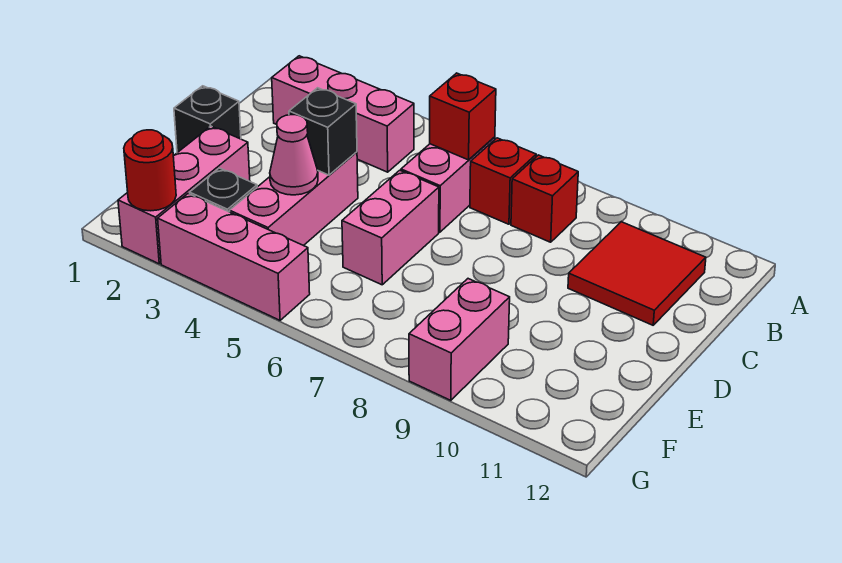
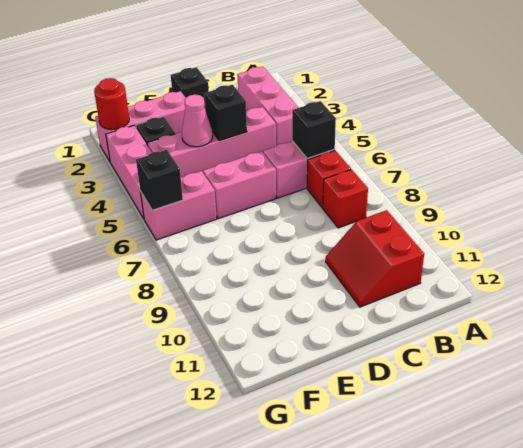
red 1x1 brick [430,73,496,160] -> black 1x1 brick [292,101,336,158]
red 2x2 tile [568,222,706,325] -> red 2x2 slope [326,210,424,307]
pink 1x3 brick [230,152,358,246] -> pink 1x4 brick [147,107,276,177]
pink 1x2 brick [409,279,510,400] -> pink 1x2 brick moved to [140,171,217,240]
none -> black 1x1 brick [136,150,183,210]

